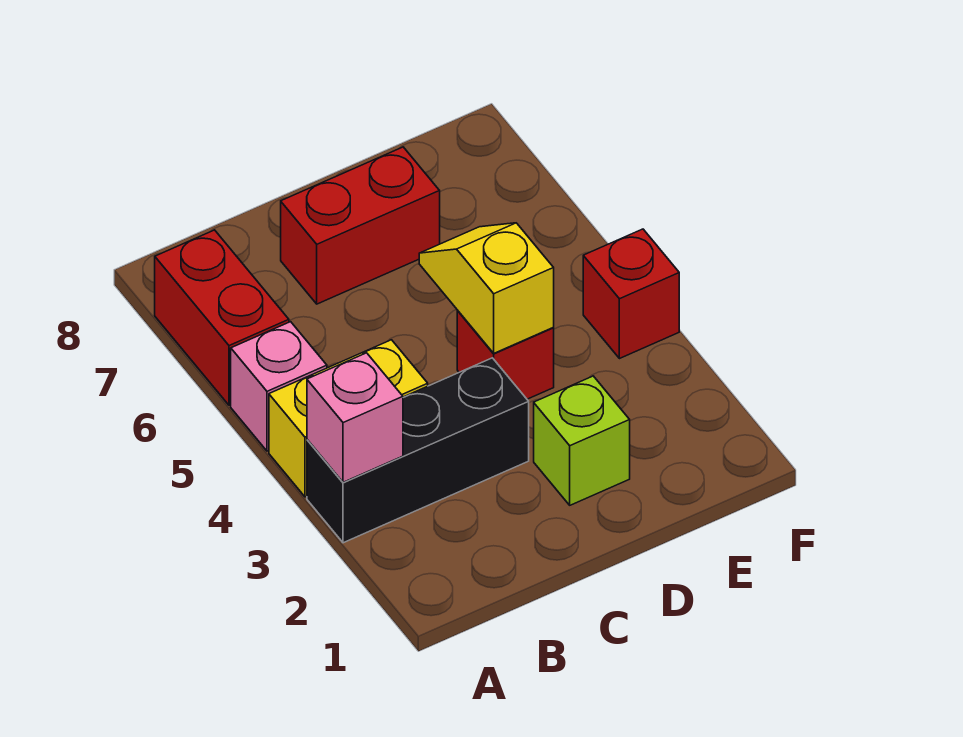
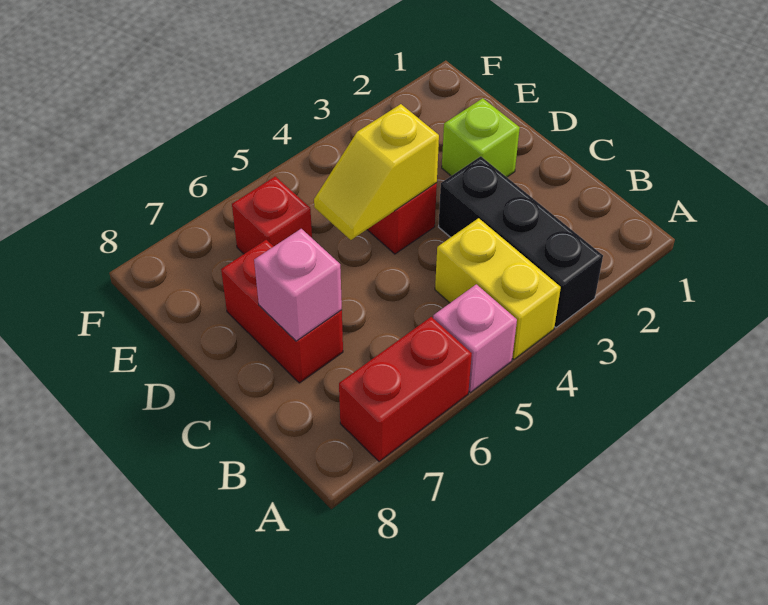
pink 1x1 brick [307,353,403,482] -> pink 1x1 brick moved to [254,229,342,341]
red 1x1 brick [583,229,679,359] -> red 1x1 brick moved to [232,176,312,254]

